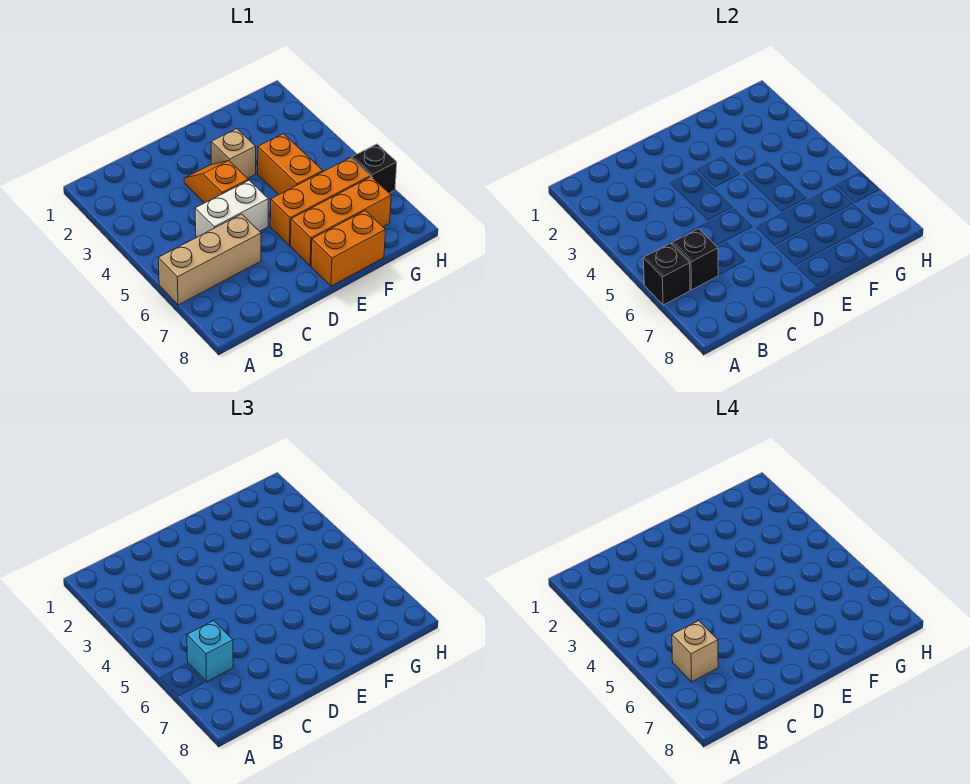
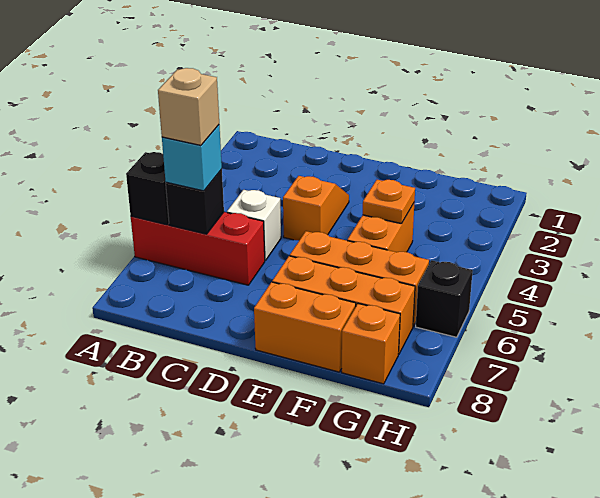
tan 1x3 brick [158,214,261,305] -> red 1x3 brick [131,212,265,285]
white 1x2 brick [195,180,268,237] -> white 1x1 brick [227,190,281,261]
tan 1x1 brick [211,129,256,178] -> none
none -> orange 1x1 plate [363,180,415,224]
none -> orange 1x1 brick [342,304,400,384]

